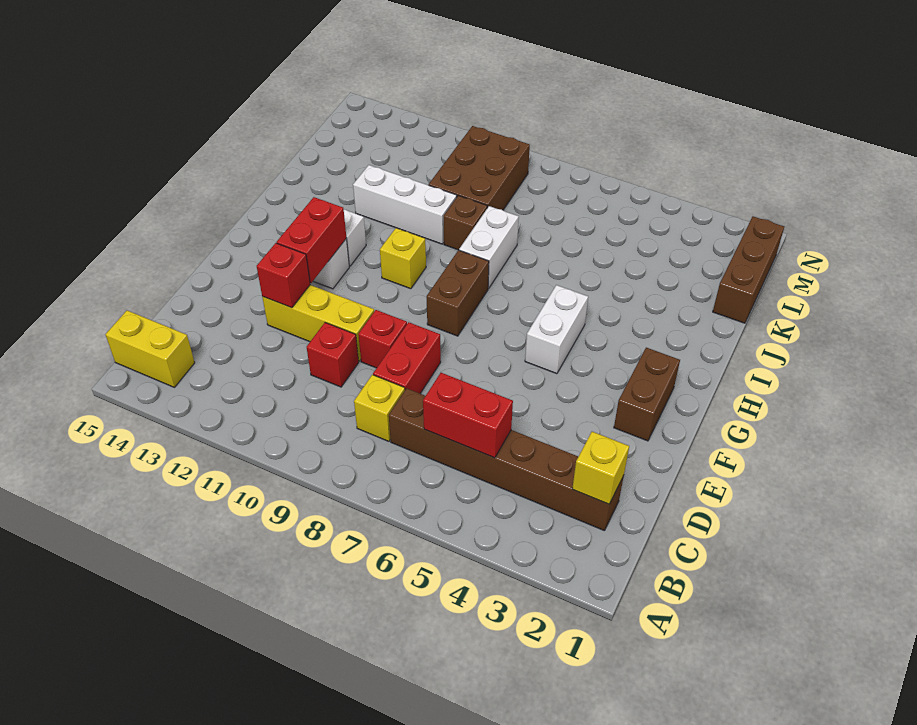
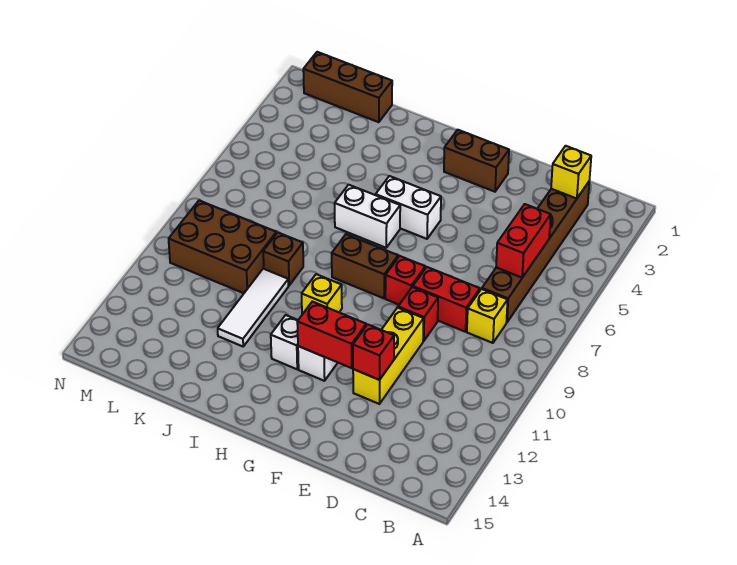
yellow 1x2 brick [105,310,195,387] -> none
red 1x1 brick [307,323,359,387] -> red 1x1 brick moved to [385,256,425,305]
white 1x2 brick [459,206,519,288] -> white 1x2 brick moved to [335,185,400,248]
white 1x3 brick [353,165,457,244] -> white 1x3 tile [218,269,289,346]

